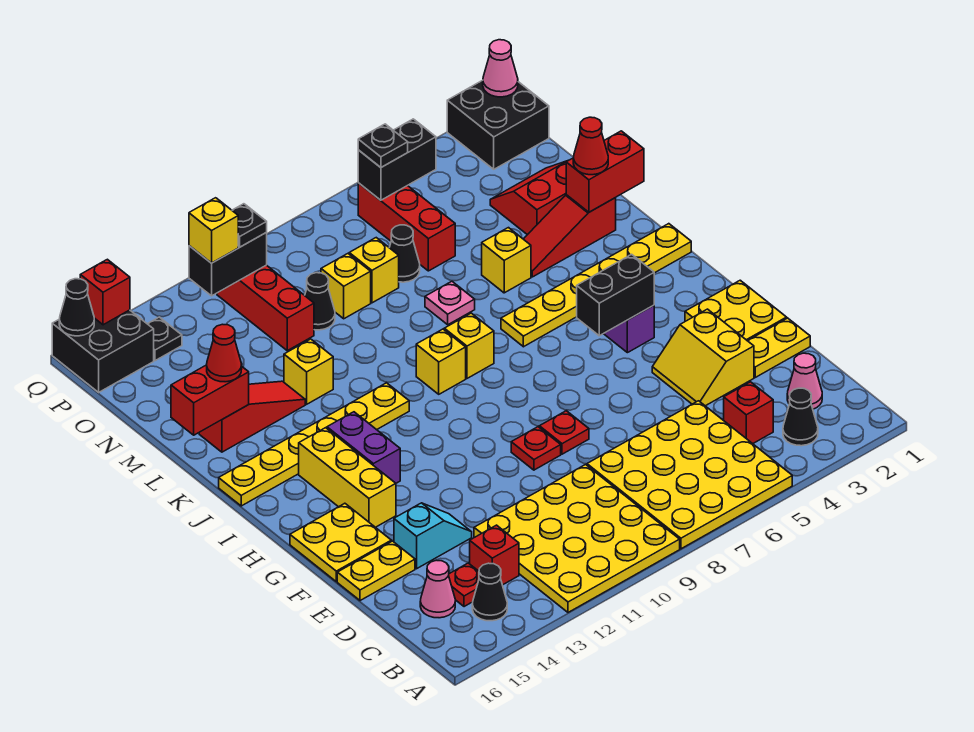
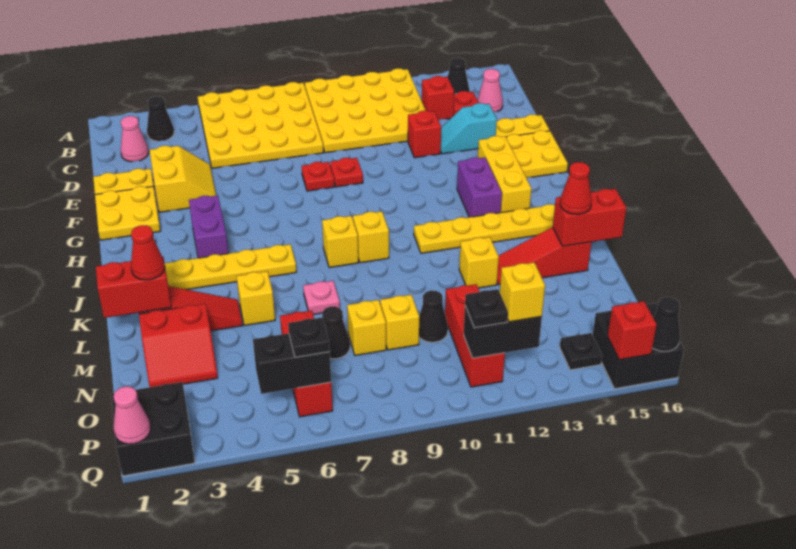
red 1x1 brick [724,382,773,444] -> red 1x1 brick moved to [408,111,441,158]
black 1x2 brick [577,254,654,336] -> none

